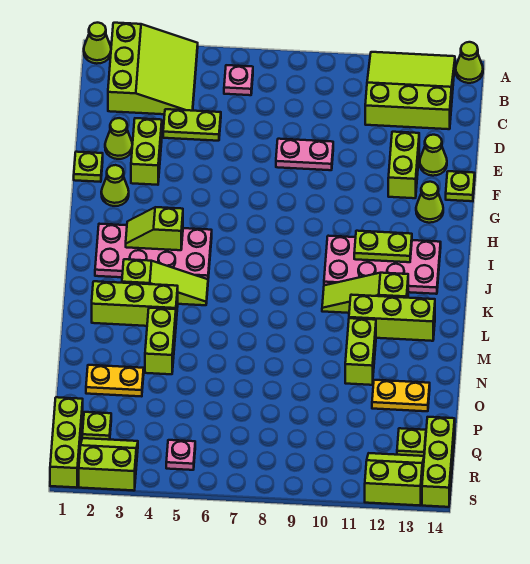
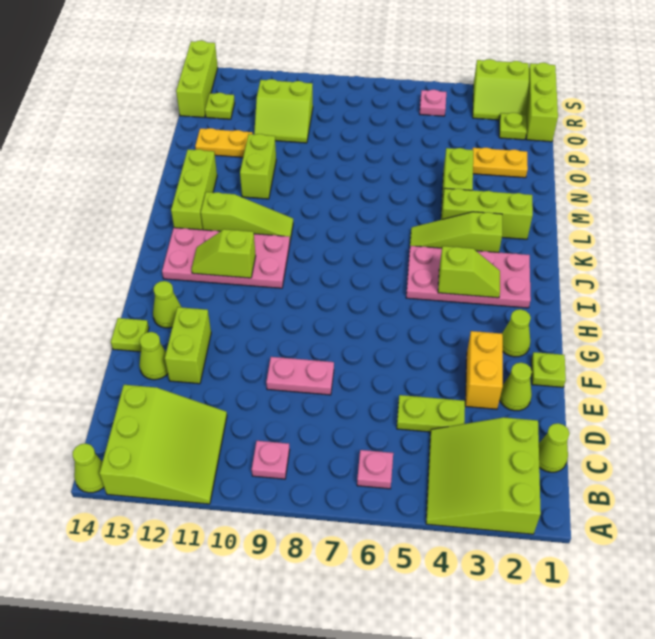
lime 1x1 cone [84,23,111,64] -> lime 1x1 cone moved to [539,423,570,472]
lime 3x3 slope [365,52,455,129] -> lime 3x3 slope turned to [99,385,227,504]
none -> pink 1x1 plate [252,441,290,479]
lime 1x2 brick [131,118,162,185] -> yellow 1x2 brick [465,331,503,409]
lime 1x2 plate [354,231,412,262] -> lime 1x2 slope [191,229,256,278]
lime 1x3 brick [349,295,435,341] -> lime 1x3 brick turned to [171,149,217,230]
lime 2x2 slope [365,453,424,505] -> lime 2x2 slope moved to [254,79,313,143]

